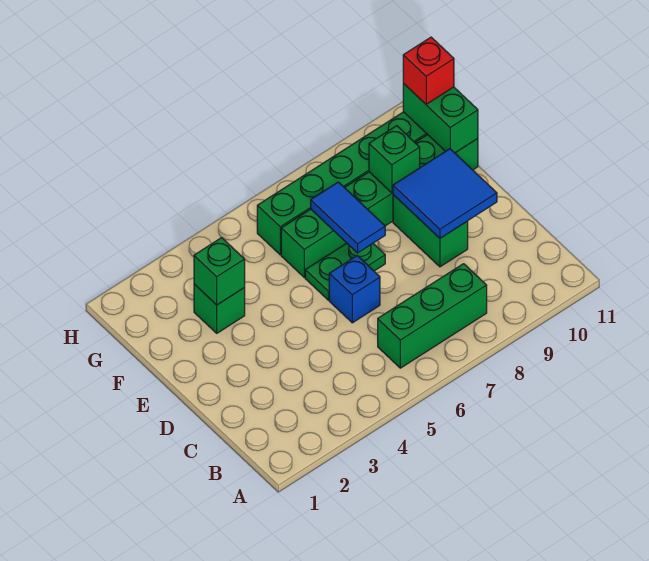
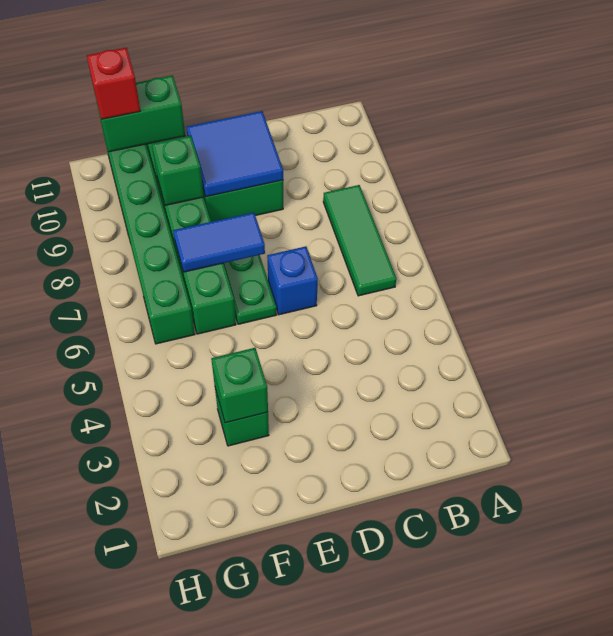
green 1x3 brick [378,264,487,368] -> green 1x3 tile [323,185,397,296]

